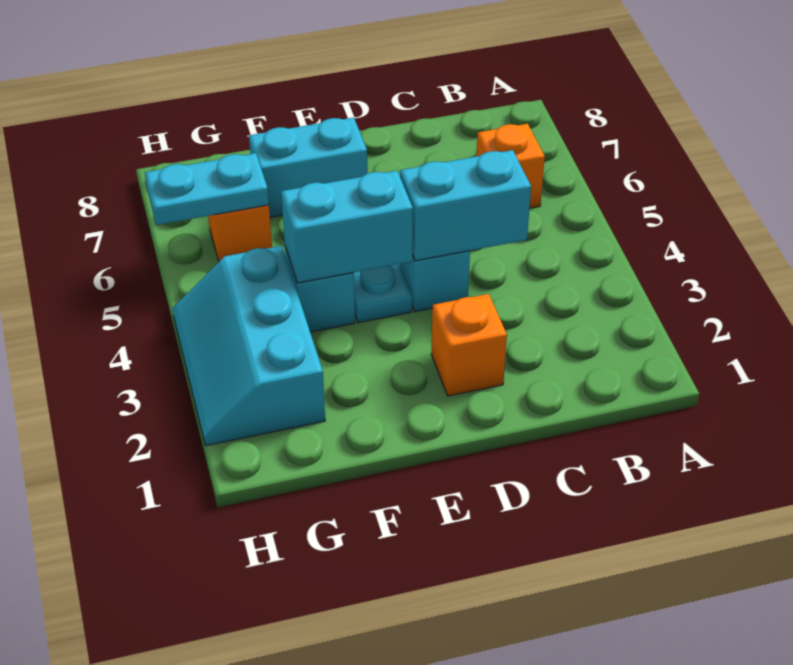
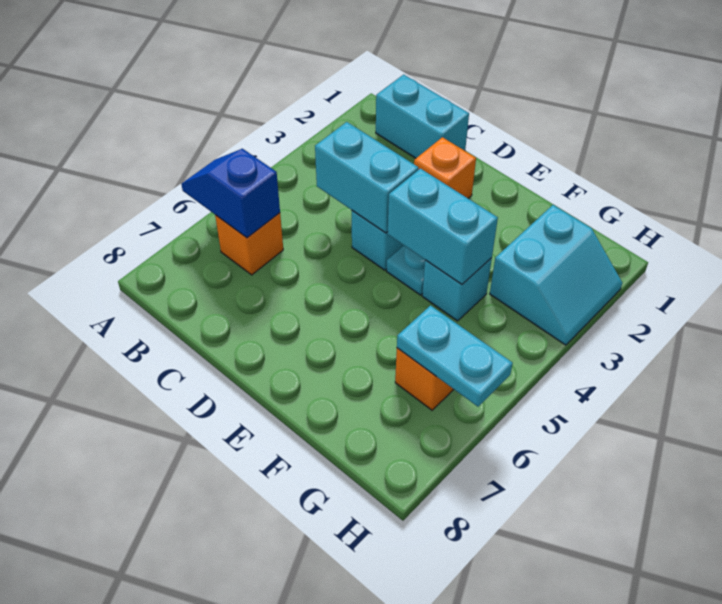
none -> blue 1x2 slope [181,149,280,238]
cyan 1x2 brick [249,117,367,217] -> cyan 1x2 brick moved to [376,75,469,158]
cyan 2x3 slope [172,246,325,446] -> cyan 2x2 slope [490,205,622,345]

